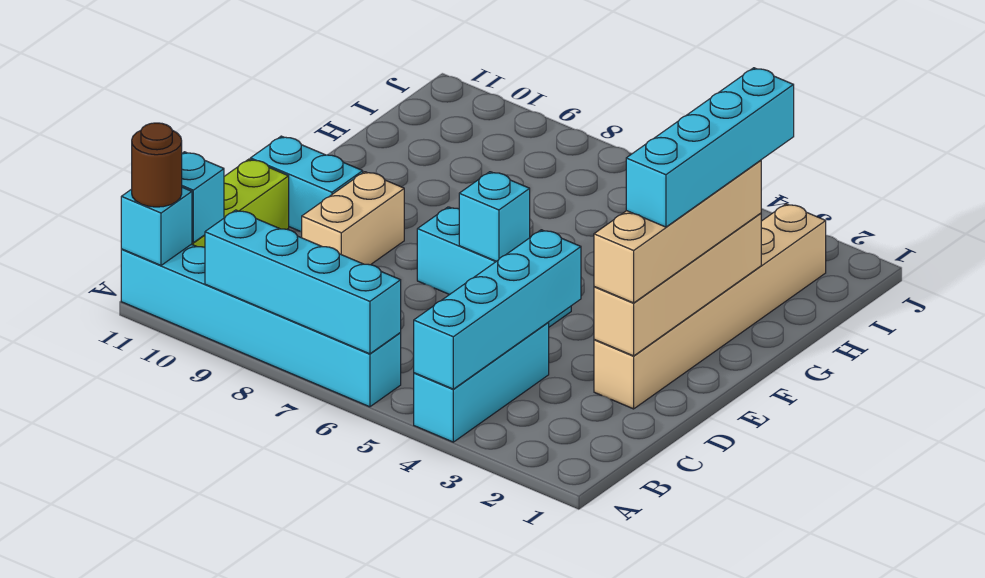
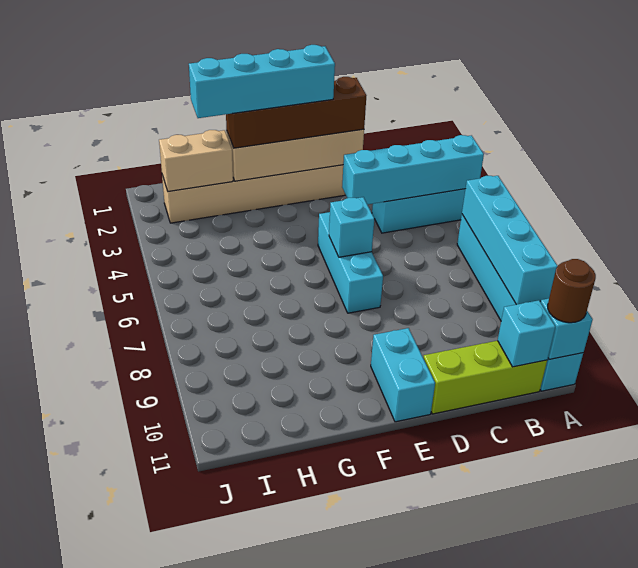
tan 1x4 brick [594,160,761,303] -> brown 1x4 brick [226,77,366,148]
tan 1x2 brick [302,172,404,265] -> tan 1x2 brick moved to [159,130,233,192]

